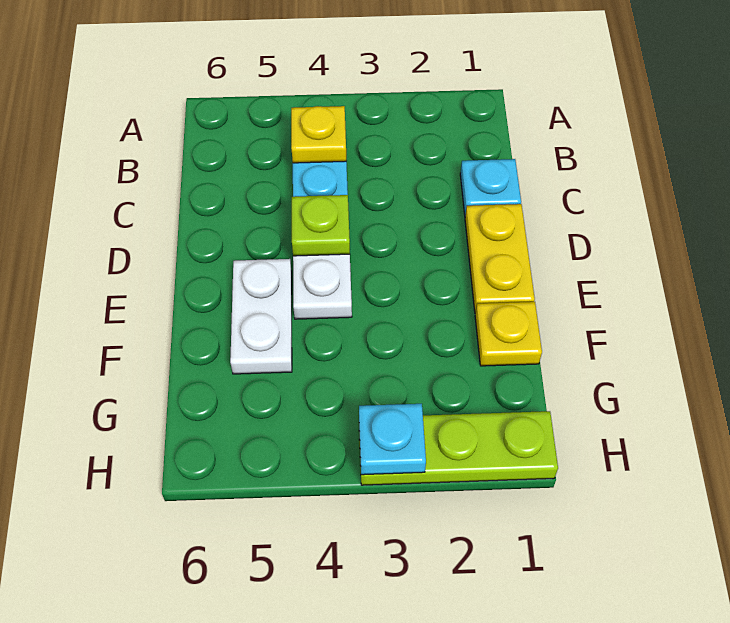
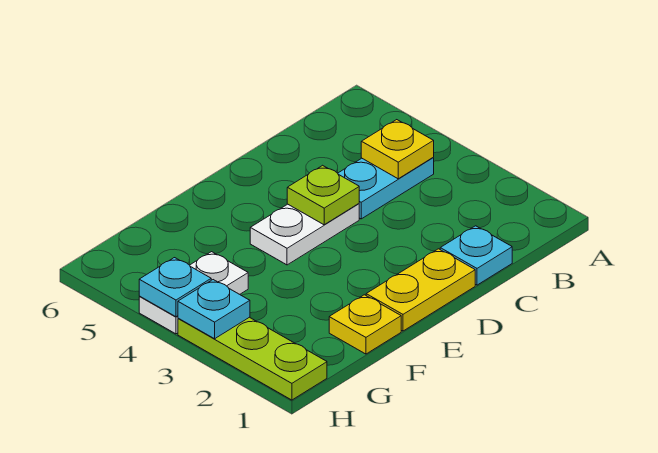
white 1x2 plate [230,259,292,374] -> white 1x2 plate moved to [139,252,248,334]
none -> cyan 1x1 plate [139,258,211,317]

